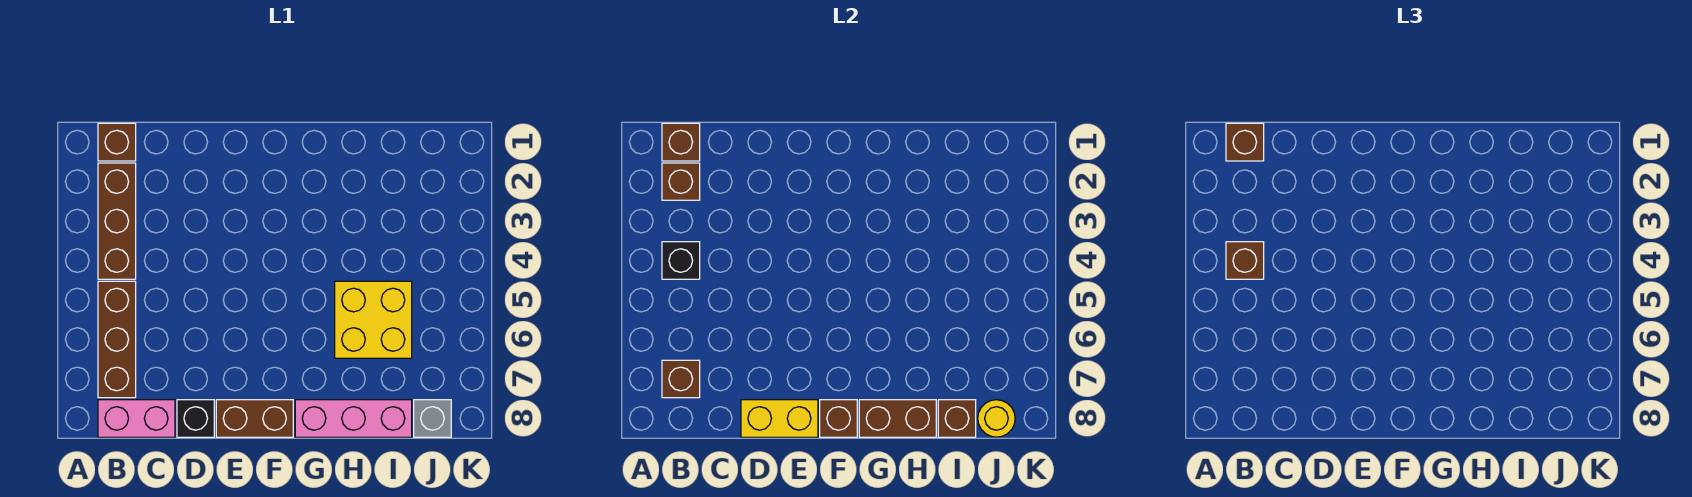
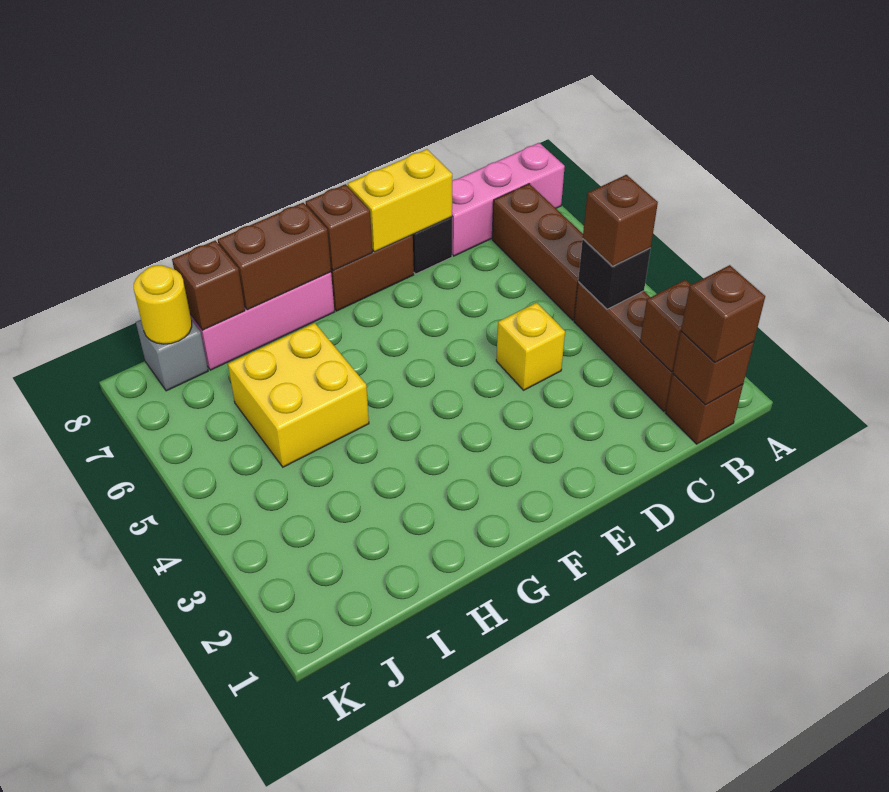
brown 1x1 brick [662,360,700,398] -> none
pink 1x2 brick [98,400,175,437] -> pink 1x3 brick [452,143,565,256]
none -> yellow 1x1 brick [496,303,565,390]

